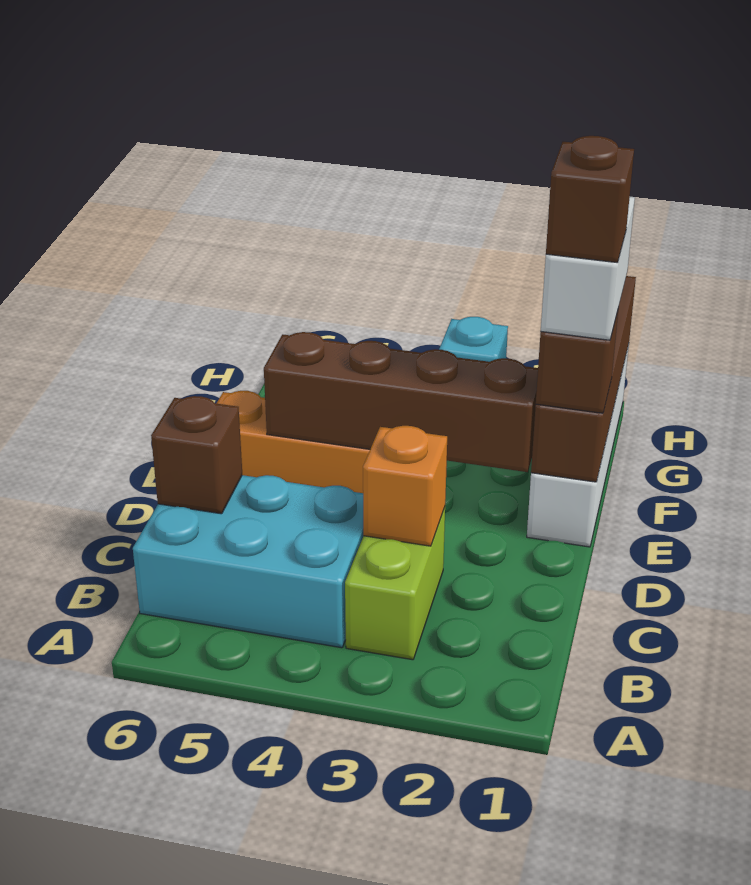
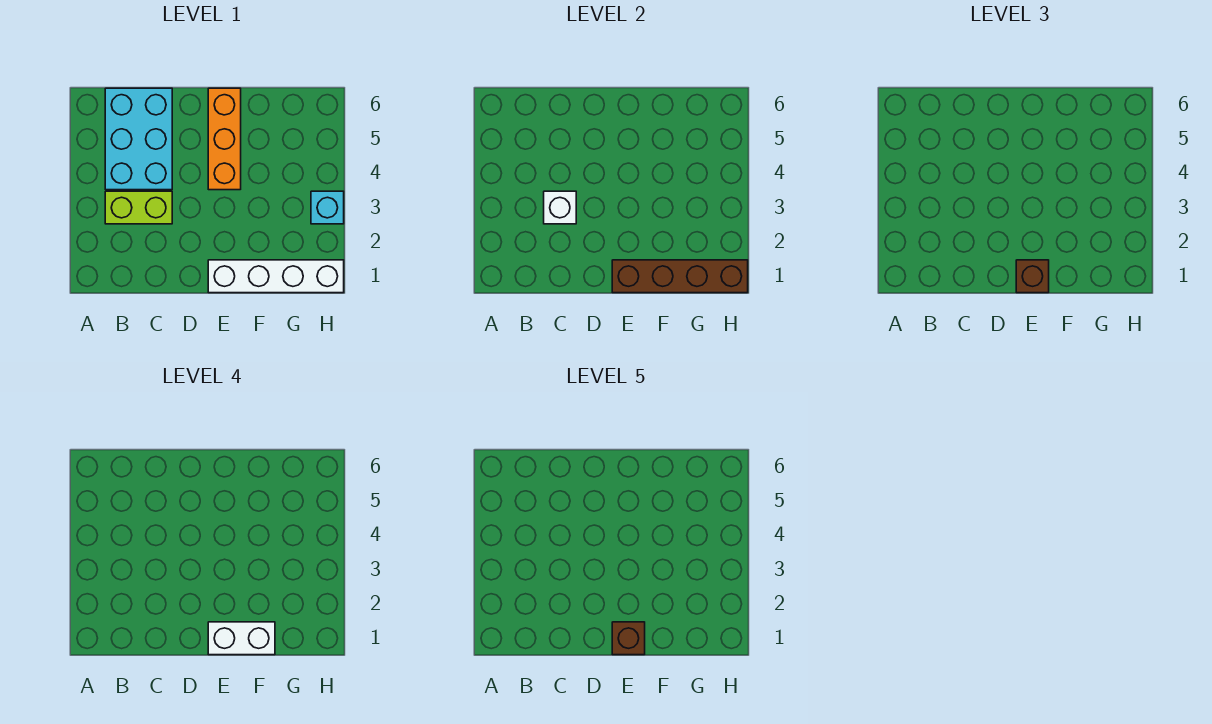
orange 1x1 brick [363,426,447,546] -> white 1x1 brick [544,191,576,224]
brown 1x1 brick [151,396,242,514] -> none
brown 1x4 brick [264,332,538,472] -> none

